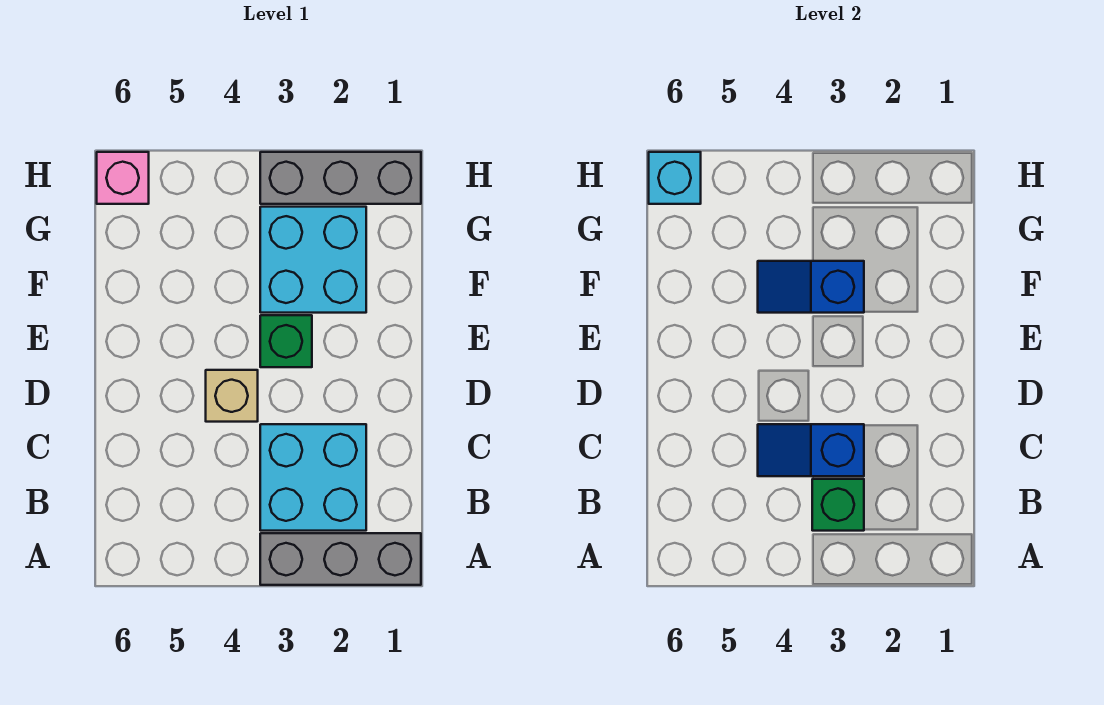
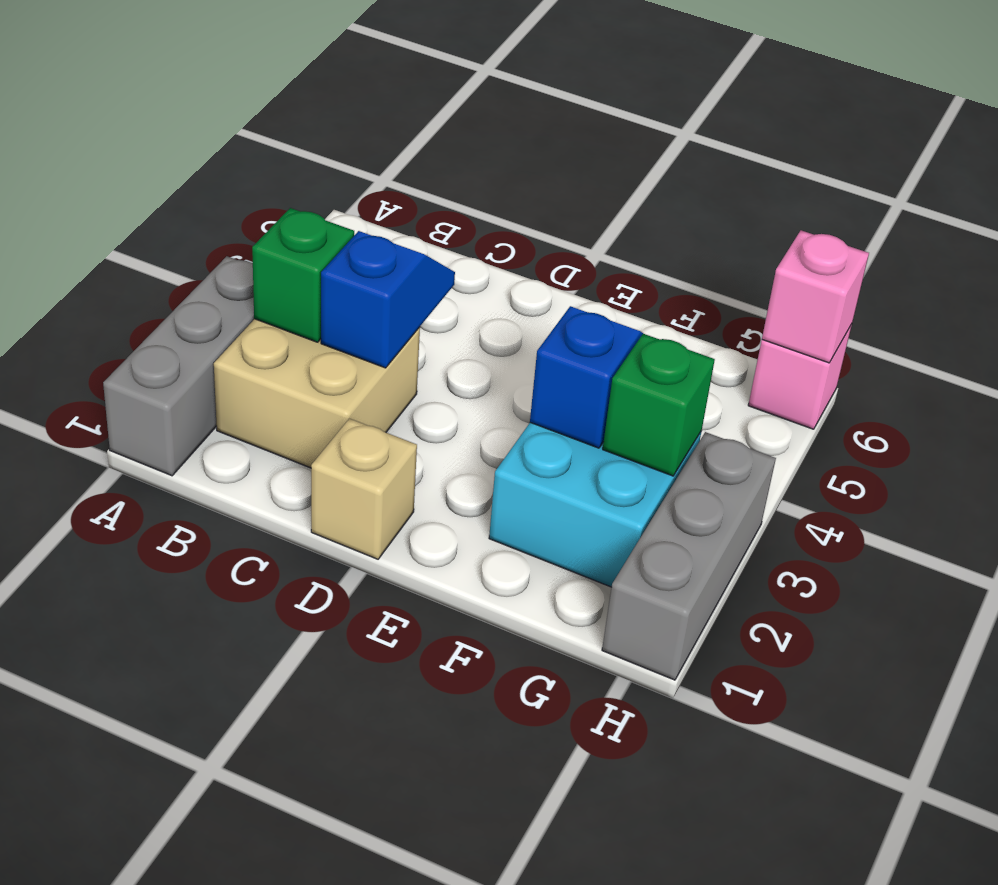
cyan 2x2 brick [260,424,366,531] -> tan 2x2 brick [214,319,420,468]
tan 1x1 brick [206,370,258,422] -> tan 1x1 brick moved to [311,419,417,559]
green 1x1 brick [260,315,312,367] -> green 1x1 brick moved to [603,334,715,476]
cyan 1x1 brick [649,152,701,204] -> pink 1x1 brick [762,230,869,363]

